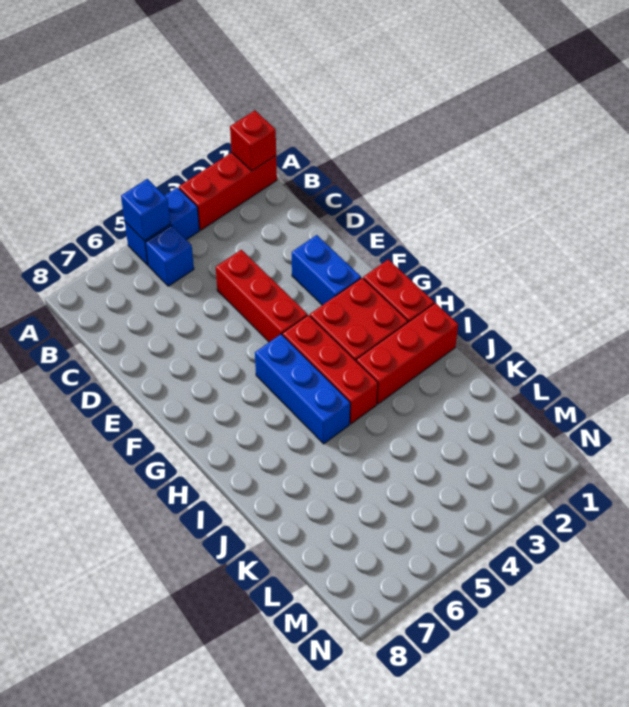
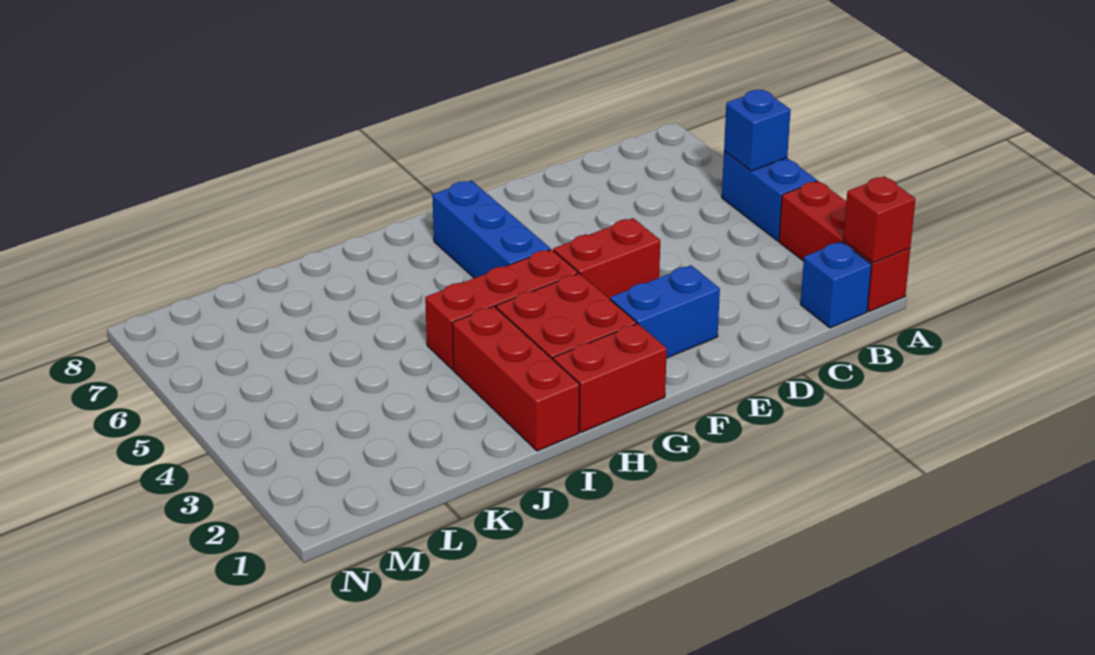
blue 1x1 brick [145,225,194,286] -> blue 1x1 brick moved to [800,242,871,328]
red 1x3 brick [216,250,307,342] -> red 1x2 brick [553,218,660,299]
blue 1x3 brick [255,334,350,444] -> blue 1x3 brick turned to [432,180,550,278]

